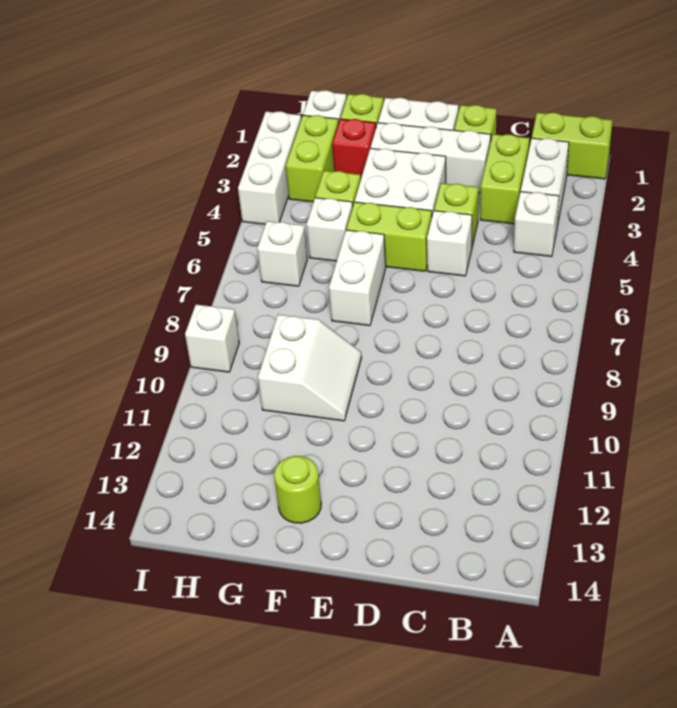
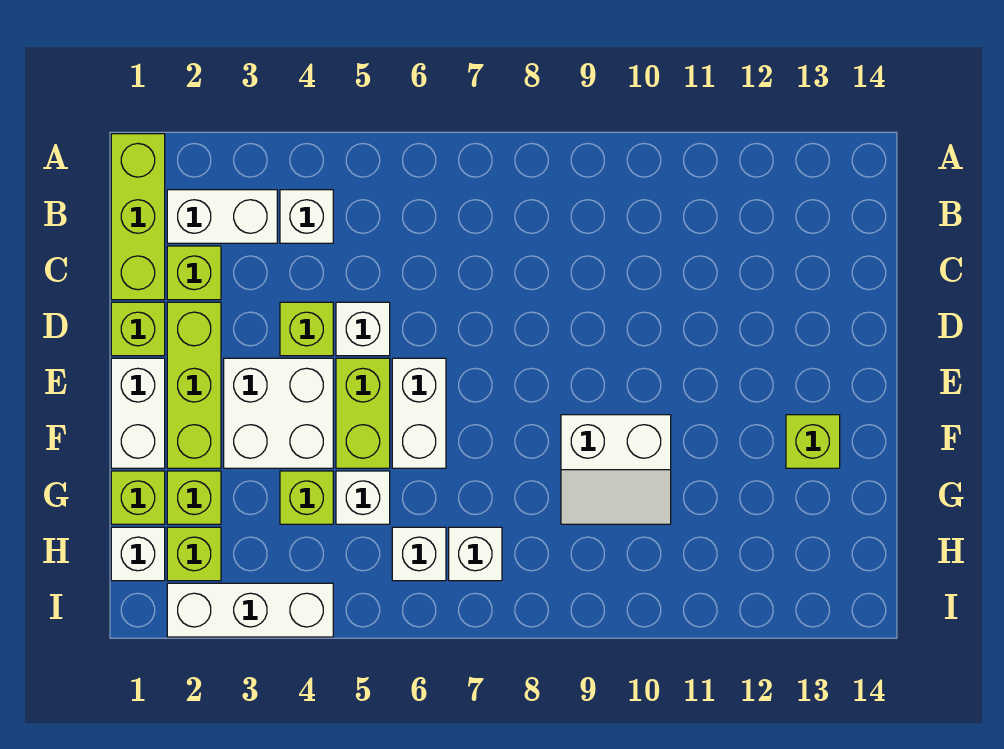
lime 1x2 brick [532,113,612,179] -> lime 1x3 brick [111,134,165,300]
lime 1x2 brick [480,134,530,224] -> lime 1x1 brick [167,246,221,300]
white 1x3 brick [370,123,491,193] -> lime 1x3 brick [167,302,221,468]
white 1x2 brick [329,230,386,326] -> white 1x2 brick turned to [392,358,446,468]
white 2x2 slope [258,314,362,421] -> white 2x2 slope turned to [561,415,671,524]
lime 1x1 round brick [274,456,321,523] -> lime 1x1 brick [786,415,840,468]
red 1x1 brick [332,119,376,177] -> lime 1x1 brick [167,471,221,524]
lime 1x2 brick [286,115,339,202] -> lime 1x1 brick [167,527,221,581]
white 1x1 brick [185,305,239,372] -> white 1x1 brick moved to [449,527,502,581]

